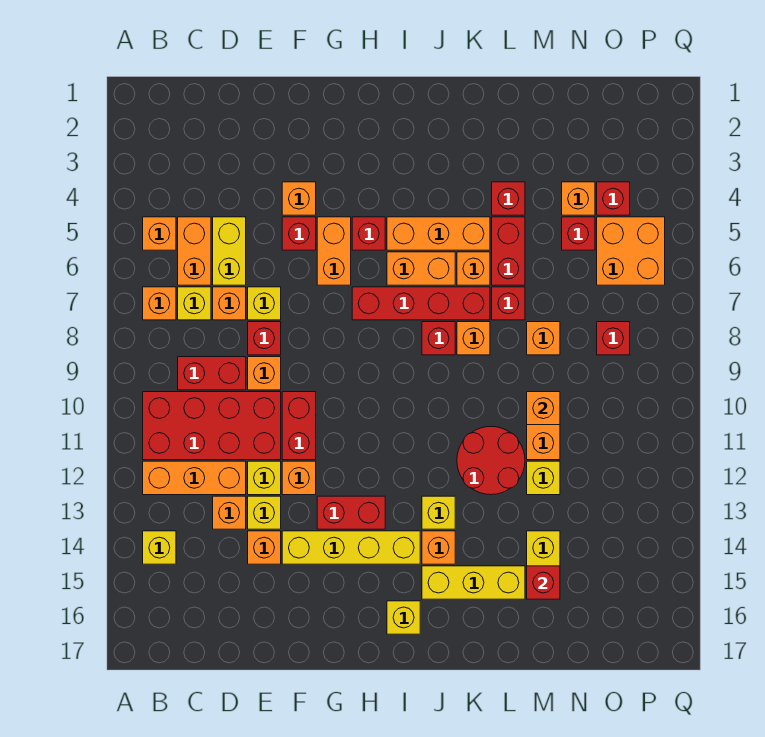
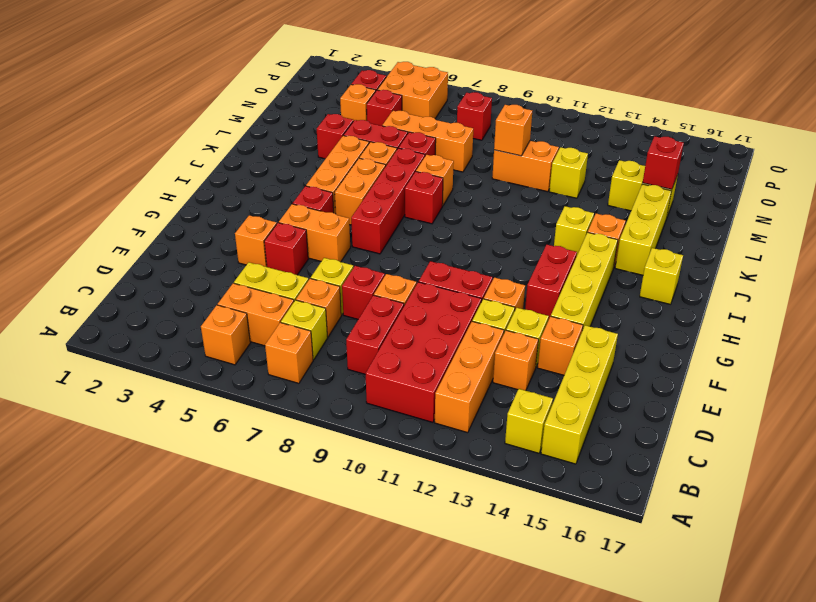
none -> yellow 1x4 brick [541,325,618,464]
red 2x2 round brick [457,426,525,495] -> none
orange 1x1 brick [527,322,560,355] -> orange 1x3 brick [382,111,473,172]

